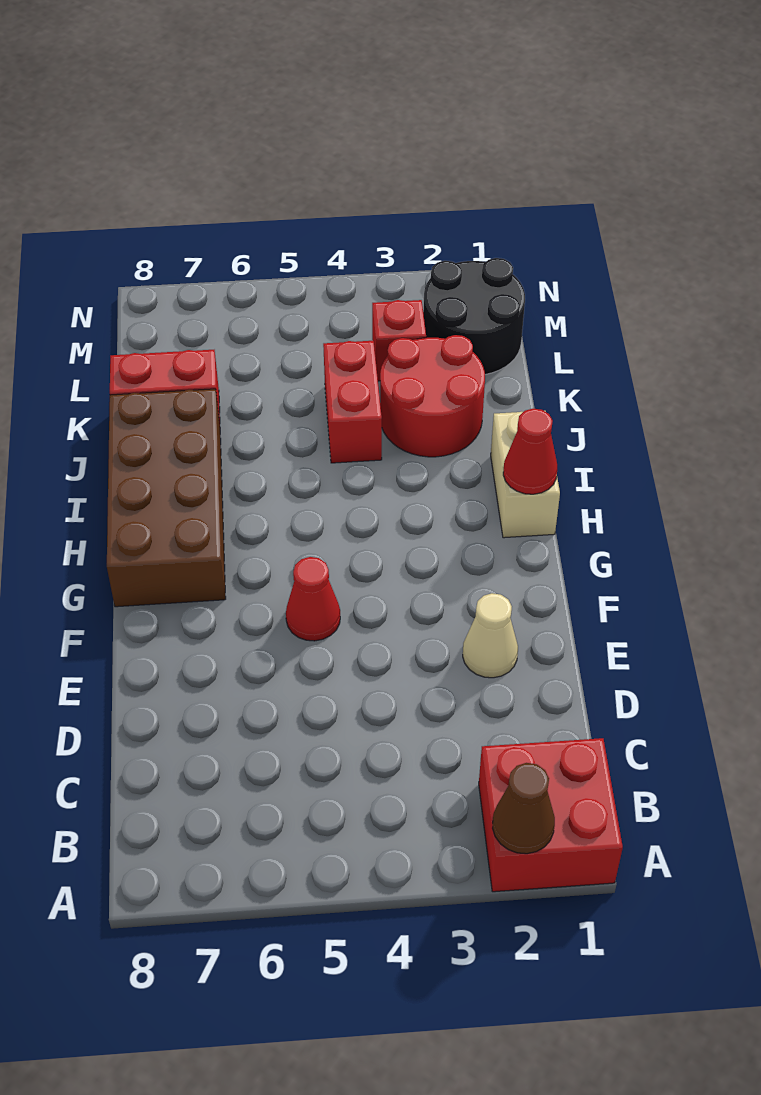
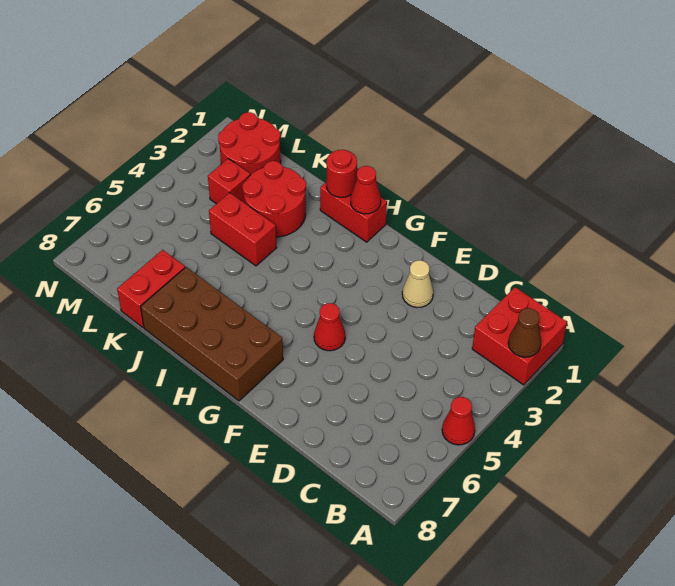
none -> red 1x1 cone [442,397,475,445]
tan 1x2 brick [491,411,560,538] -> red 1x2 brick [320,182,387,242]
none -> red 1x1 round brick [327,150,357,197]
black 2x2 round brick [423,258,525,375] -> red 2x2 round brick [218,112,281,175]

